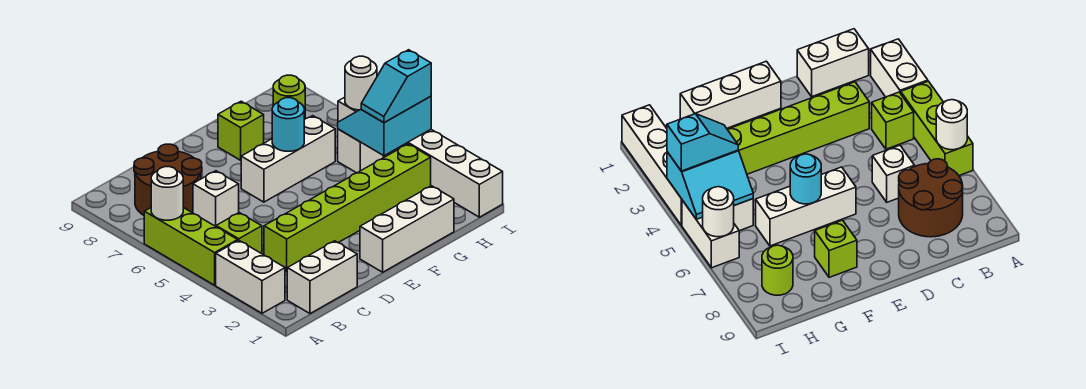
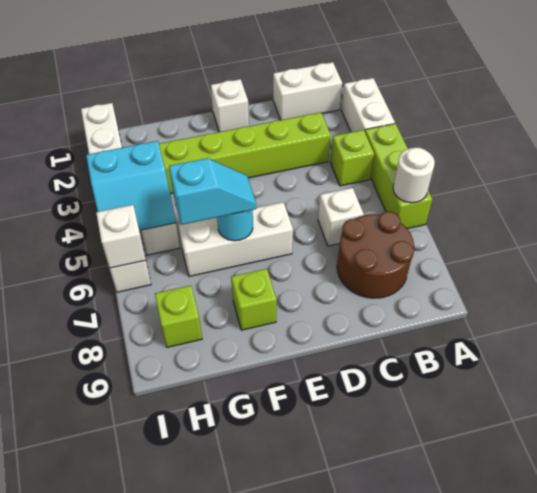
white 1x3 brick [360,186,454,272] -> white 1x1 brick [211,79,249,132]
cyan 1x2 slope [361,50,431,123] -> cyan 1x2 slope moved to [169,158,256,225]
lime 1x1 round brick [273,75,305,120] -> lime 1x1 brick [155,286,202,347]
white 1x1 round brick [345,56,377,110] -> white 1x1 brick [96,205,145,268]

